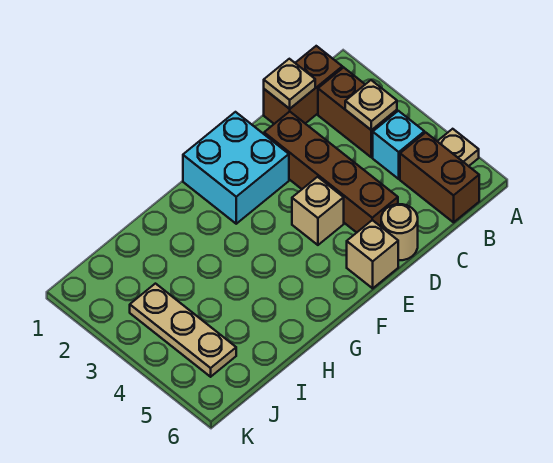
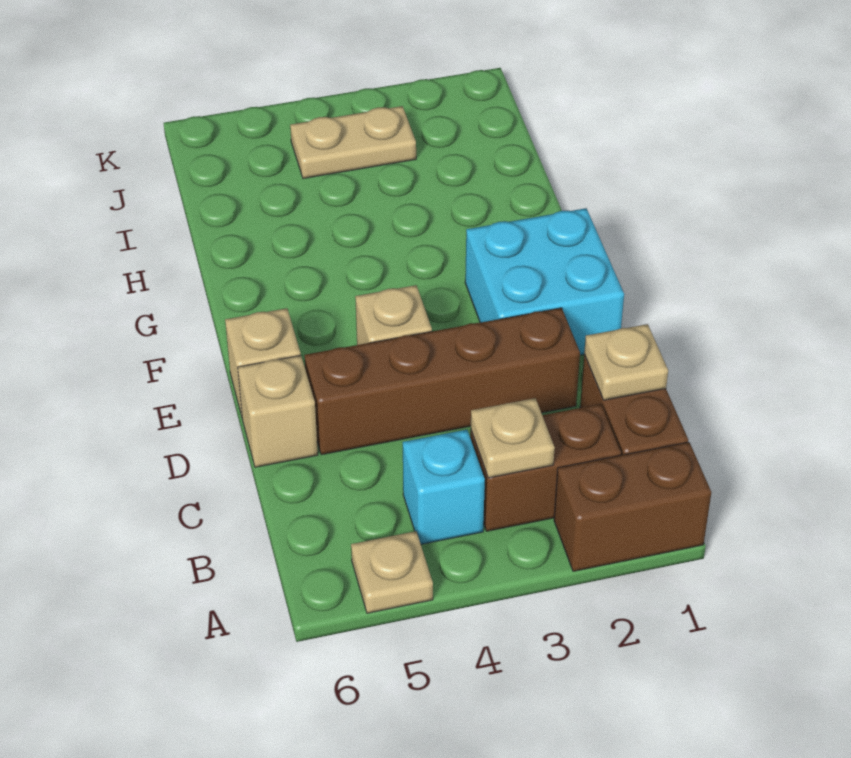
brown 1x2 brick [400,133,479,222] -> brown 1x2 brick moved to [554,442,711,571]
tan 1x1 round brick [381,204,418,260] -> tan 1x1 brick [238,355,318,467]
tan 1x3 plate [130,284,236,377] -> tan 1x2 plate [290,106,416,179]

